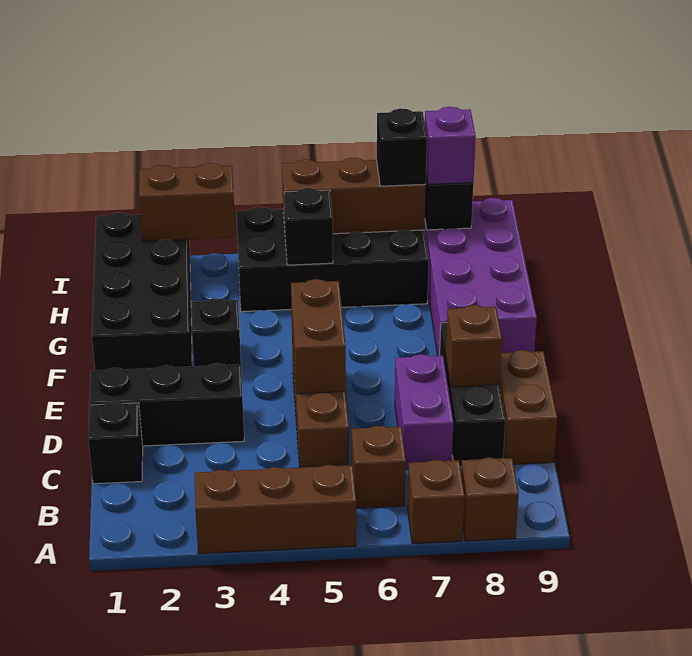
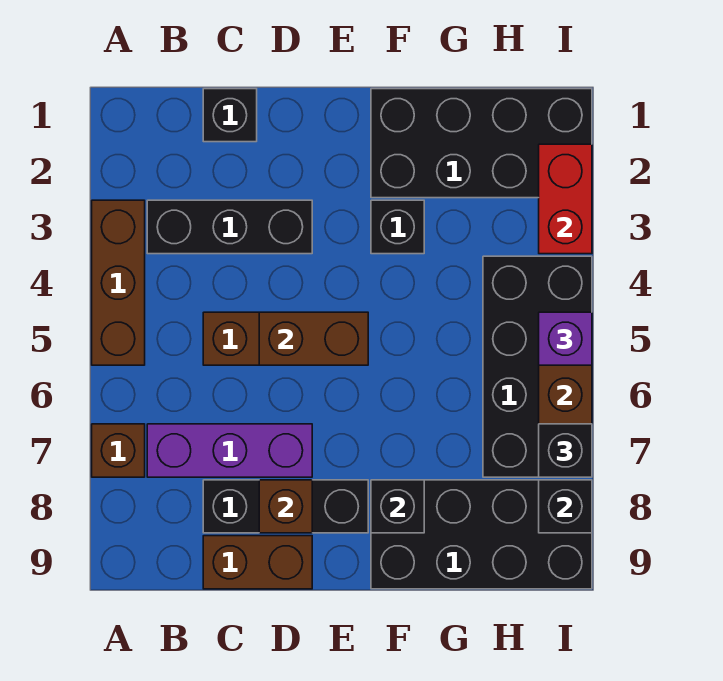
brown 1x1 brick [461,457,519,541] -> none
brown 1x1 brick [352,426,406,508] -> none
purple 1x2 brick [395,354,453,469] -> purple 1x3 brick [147,424,312,477]
black 1x3 brick [89,363,244,446] -> black 1x3 brick turned to [147,200,312,254]
purple 2x4 brick [424,198,537,356] -> black 2x4 brick [371,480,592,589]
black 1x1 brick [284,188,333,265] -> black 1x1 brick moved to [371,480,424,533]
brown 1x2 brick [139,163,235,241] -> red 1x2 brick [539,144,592,254]
purple 1x1 brick [425,107,476,184] -> purple 1x1 brick moved to [539,312,592,365]

